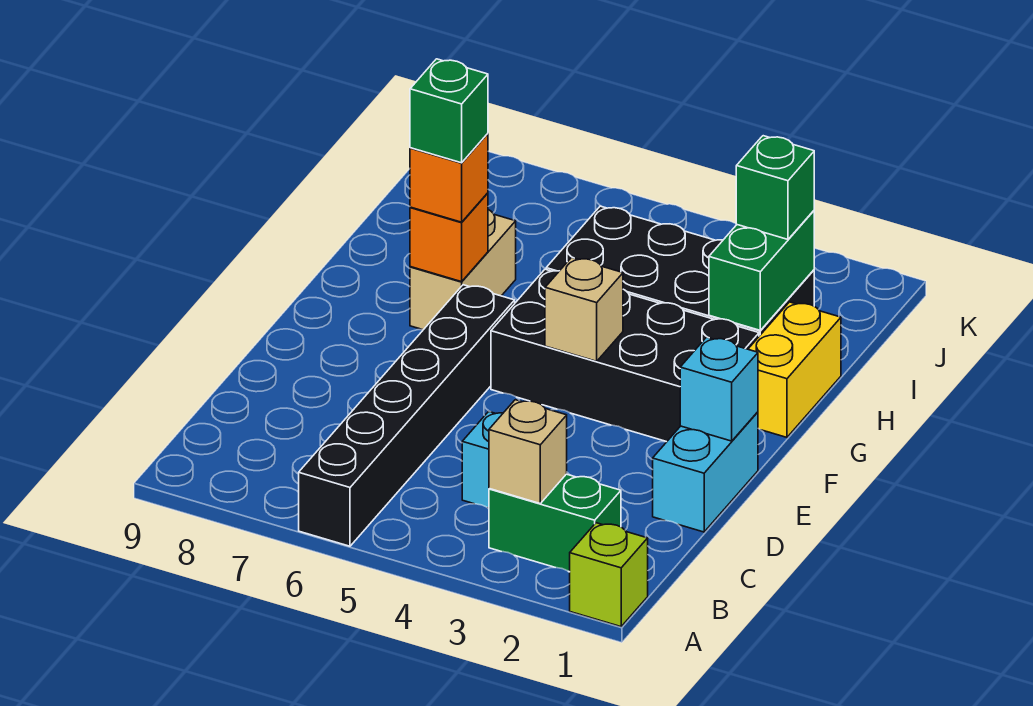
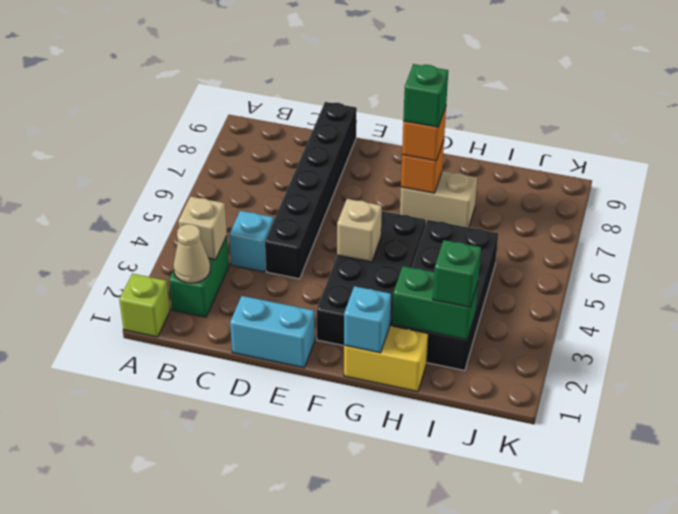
black 1x6 brick [299,285,515,546] -> black 1x6 brick turned to [265,102,357,279]
none -> tan 1x1 cone [173,224,210,283]
cyan 1x1 brick [680,337,758,441] -> cyan 1x1 brick moved to [344,286,391,353]

